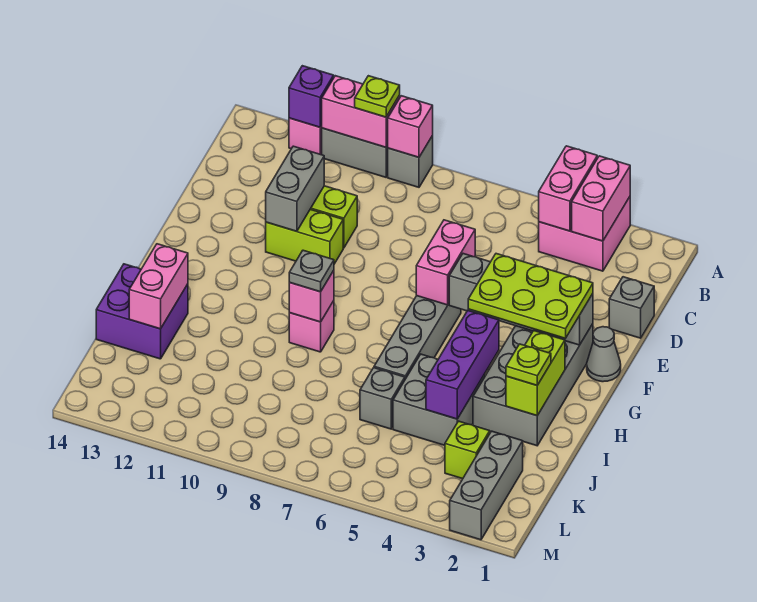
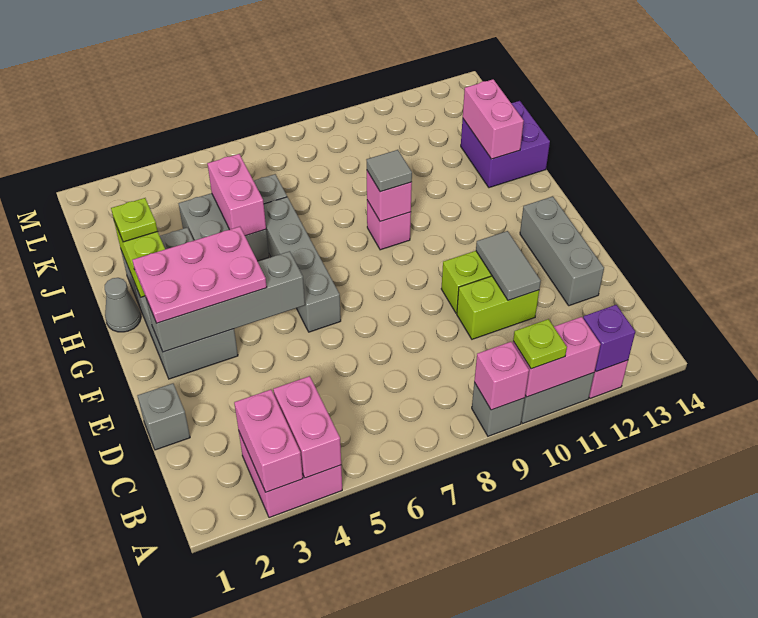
grey 1x2 brick [266,146,324,231] -> grey 1x2 tile [476,231,541,300]
pink 1x2 brick [416,220,475,305] -> pink 1x2 brick moved to [207,154,266,236]
grey 1x1 cone [587,327,621,382] -> grey 1x1 cone moved to [105,278,141,332]
lime 2x3 plate [468,254,593,338] -> pink 2x3 plate [132,227,267,323]
purple 1x3 brick [426,311,499,419] -> none
grey 1x1 plate [289,250,334,292] -> grey 1x1 tile [367,150,412,192]
grey 1x3 brick [450,431,523,540] -> grey 1x3 brick moved to [520,196,604,306]
lime 1x1 brick [445,421,490,479] -> none

